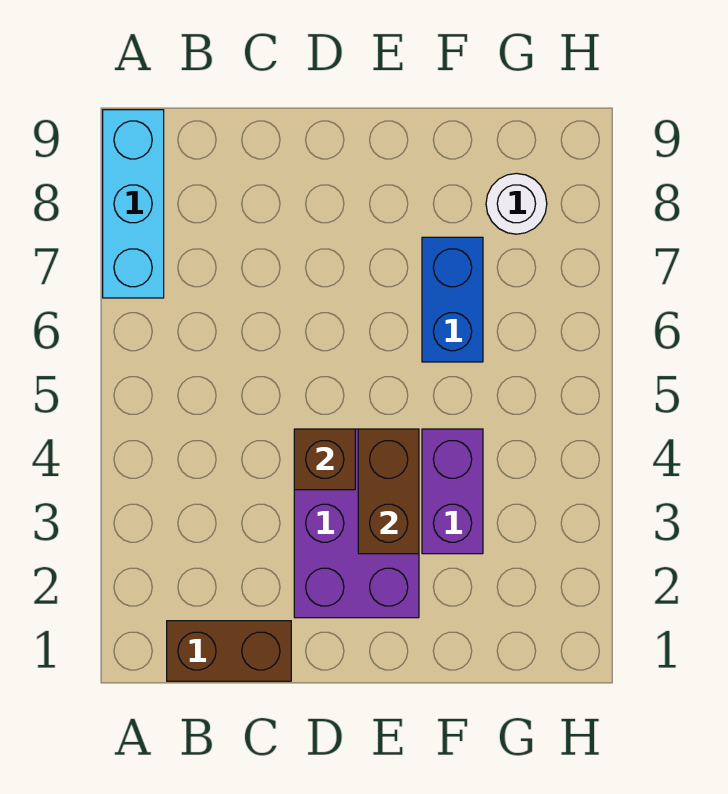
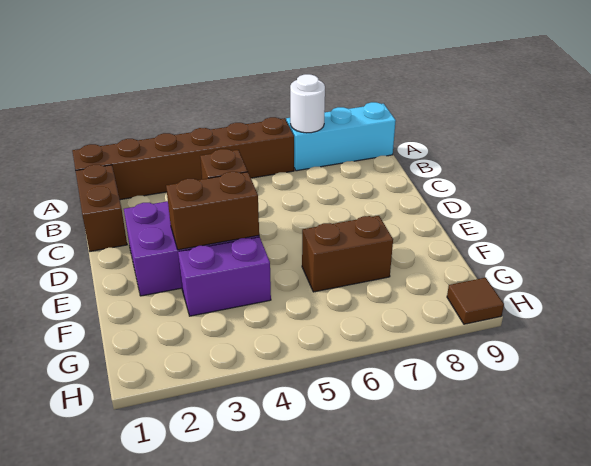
none -> brown 1x6 brick [72,117,294,200]
blue 1x2 brick [422,237,483,362] -> brown 1x2 brick [302,216,393,292]
white 1x1 round brick [486,173,547,234] -> white 1x1 round brick moved to [290,74,325,133]
none -> brown 1x1 tile [447,278,504,324]

